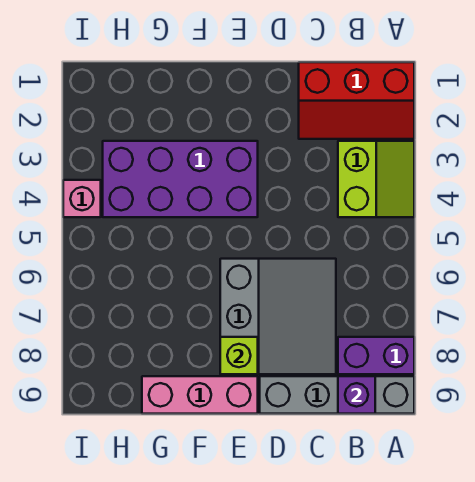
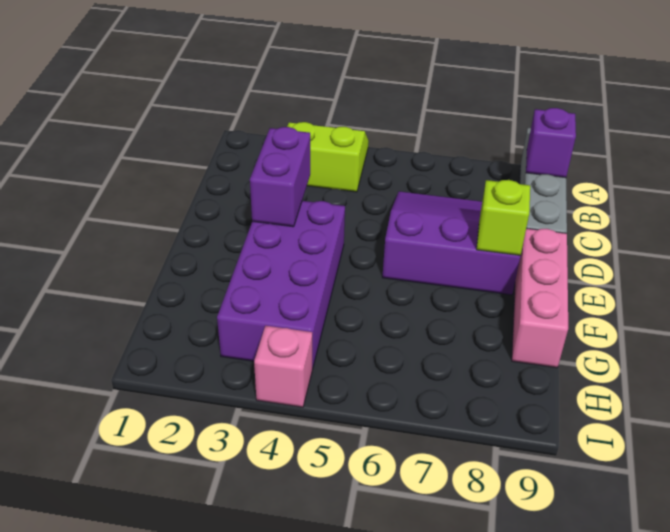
red 2x3 slope [299,62,414,139] -> none
purple 1x2 brick [338,337,414,374] -> purple 1x2 brick moved to [250,127,310,227]
grey 3x3 slope [220,259,336,374] -> purple 3x3 slope [382,191,520,295]

